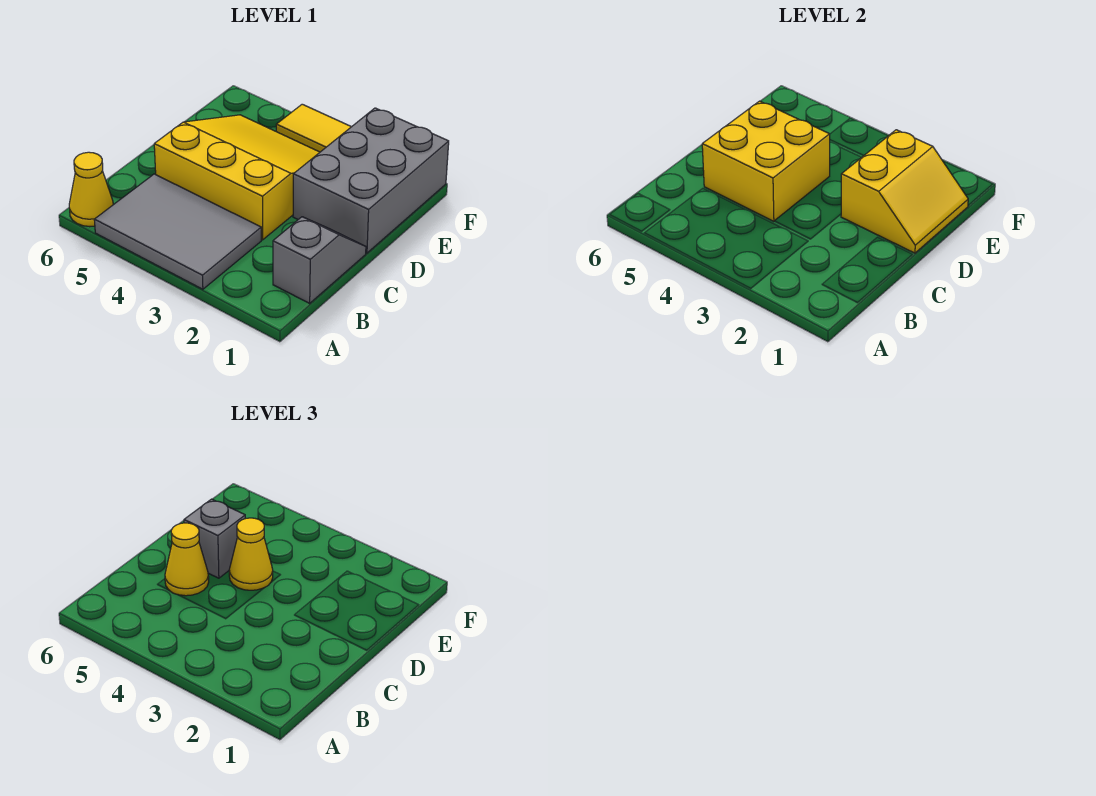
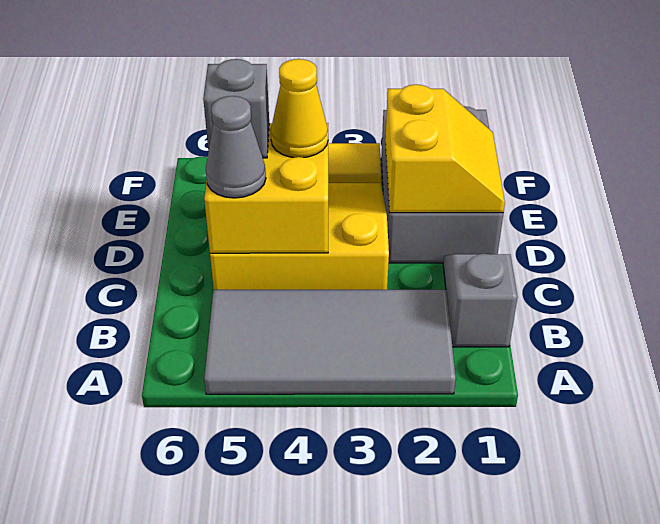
grey 2x3 tile [94,174,261,289] -> grey 2x4 tile [204,290,456,394]
yellow 1x1 cone [69,152,113,227] -> none
yellow 1x1 cone [165,523,209,596] -> grey 1x1 cone [206,96,266,198]

